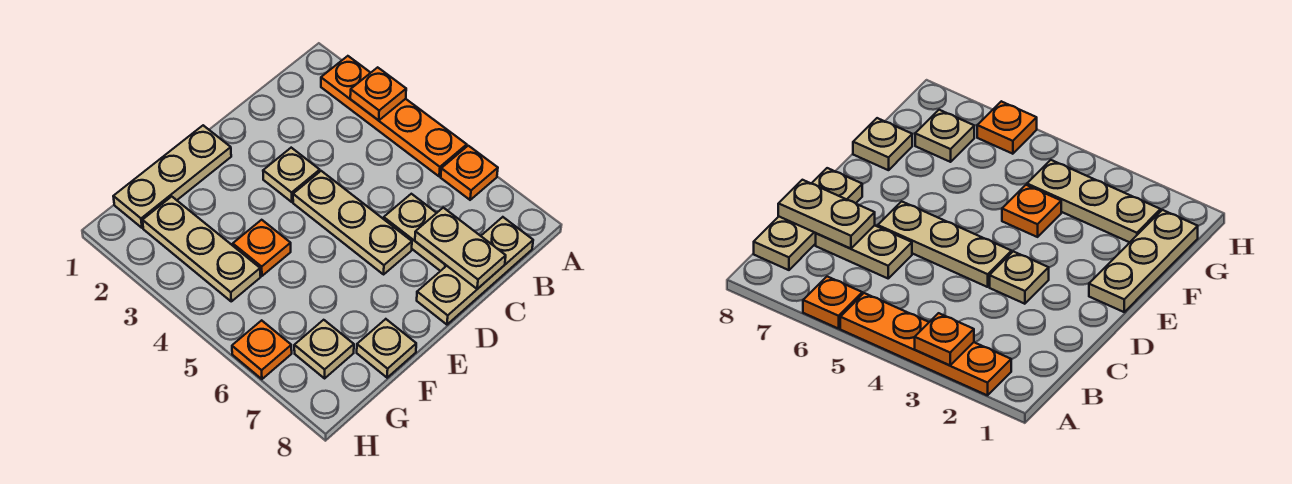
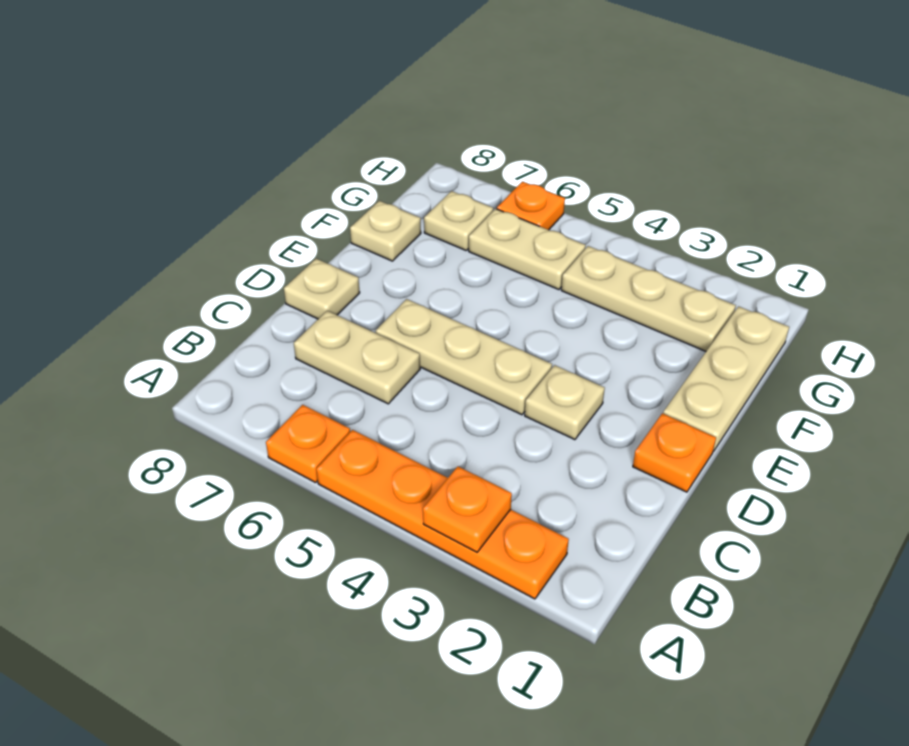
tan 1x3 plate [417,217,533,325] -> tan 1x1 plate [284,259,360,319]
tan 1x2 plate [415,208,506,289] -> tan 1x2 plate moved to [469,209,586,290]
orange 1x1 plate [233,220,291,276] -> orange 1x1 plate moved to [633,413,716,492]

